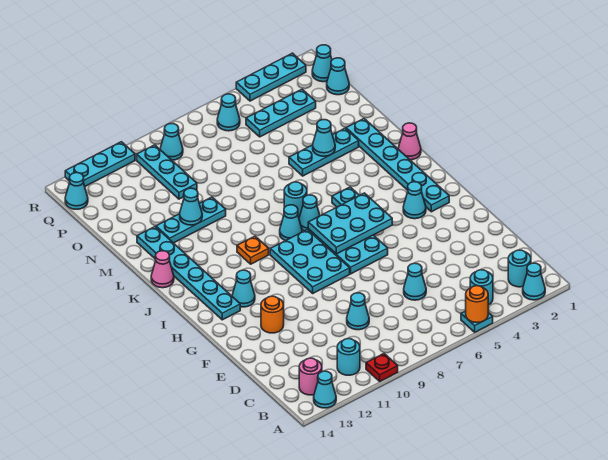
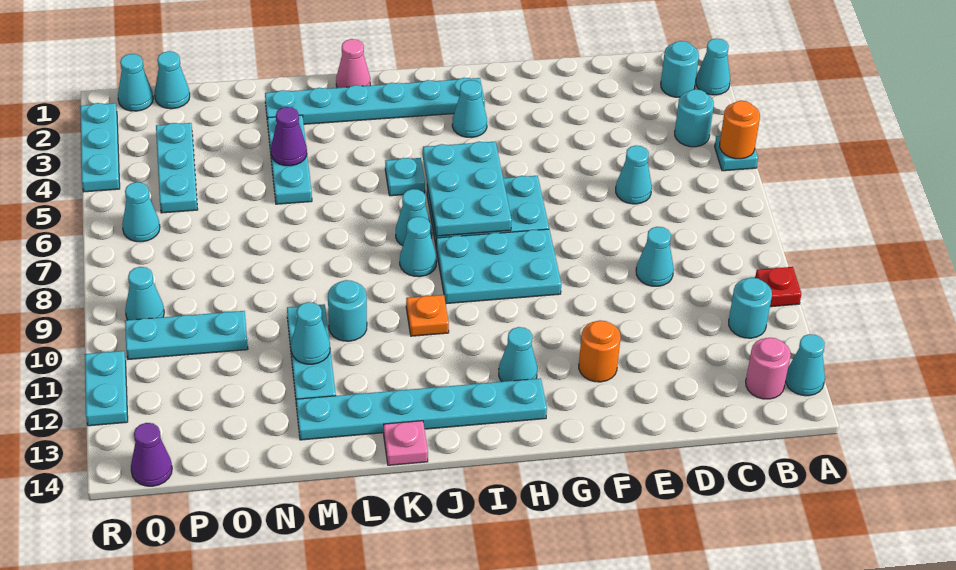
cyan 1x1 round brick [284,182,307,217] -> cyan 1x1 round brick moved to [328,280,367,341]
pink 1x1 cone [151,251,174,288] -> pink 1x1 plate [384,421,428,465]
cyan 1x1 cone [313,120,335,156] -> purple 1x1 cone [271,107,307,166]
cyan 1x1 cone [65,173,88,209] -> purple 1x1 cone [131,423,172,486]
cyan 1x3 plate [65,142,135,186] -> cyan 1x2 plate [85,351,128,426]

